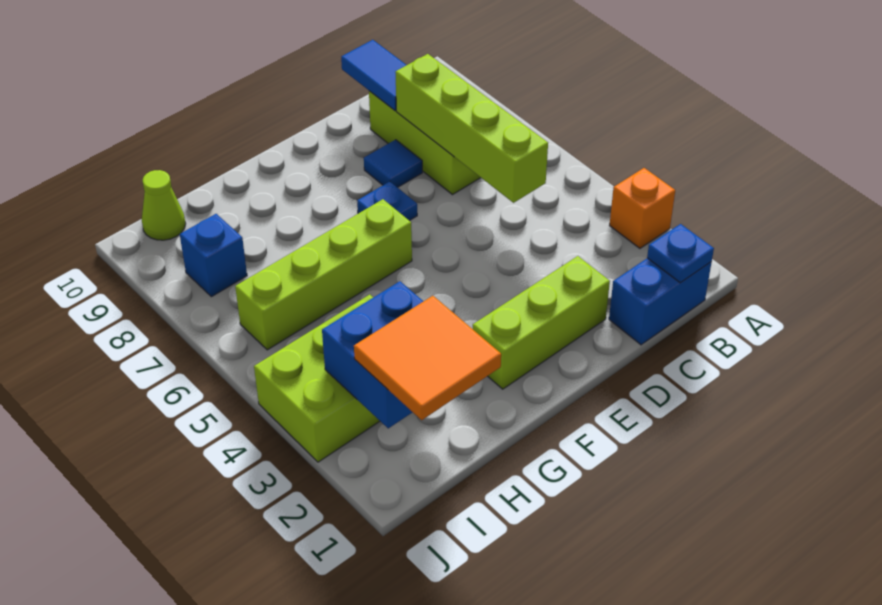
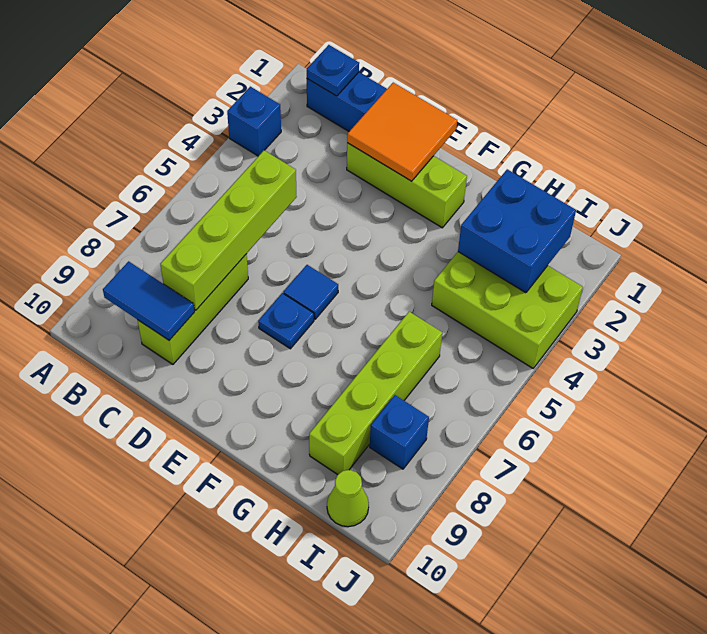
orange 1x1 brick [610,168,675,248] -> blue 1x1 brick [227,87,281,156]
blue 1x2 tile [341,40,406,111] -> blue 1x2 tile turned to [103,261,195,340]
blue 1x1 tile [364,140,422,187] -> blue 1x1 tile moved to [283,265,338,319]
lime 1x4 brick [235,199,412,350] -> lime 1x4 brick turned to [309,312,442,475]
orange 2x2 tile [354,296,501,420] -> orange 2x2 tile moved to [347,83,457,181]

